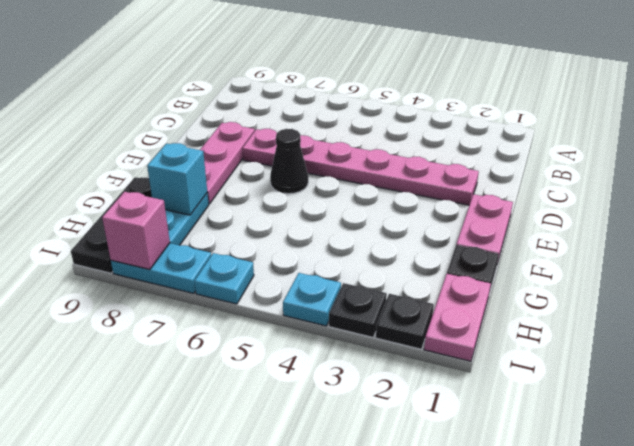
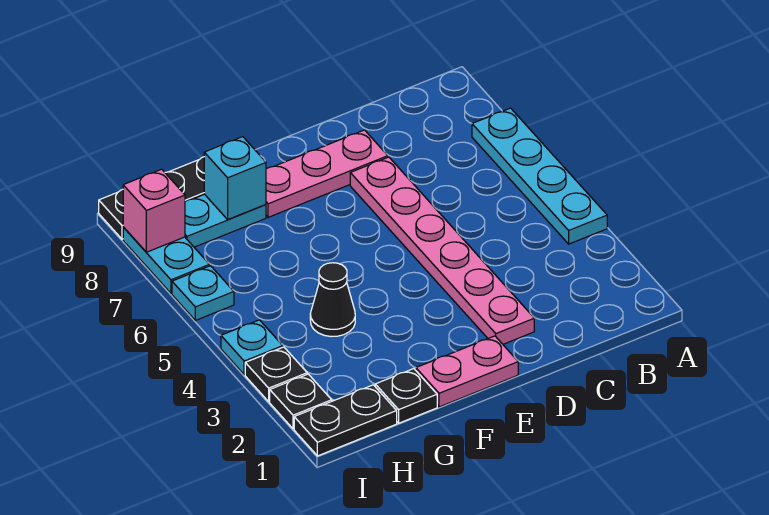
none -> cyan 1x4 plate [472,108,607,244]
black 1x1 cone [270,129,308,194] -> black 1x1 cone moved to [310,263,355,337]
pink 1x2 plate [424,274,491,361] -> black 1x2 plate [294,385,397,456]

